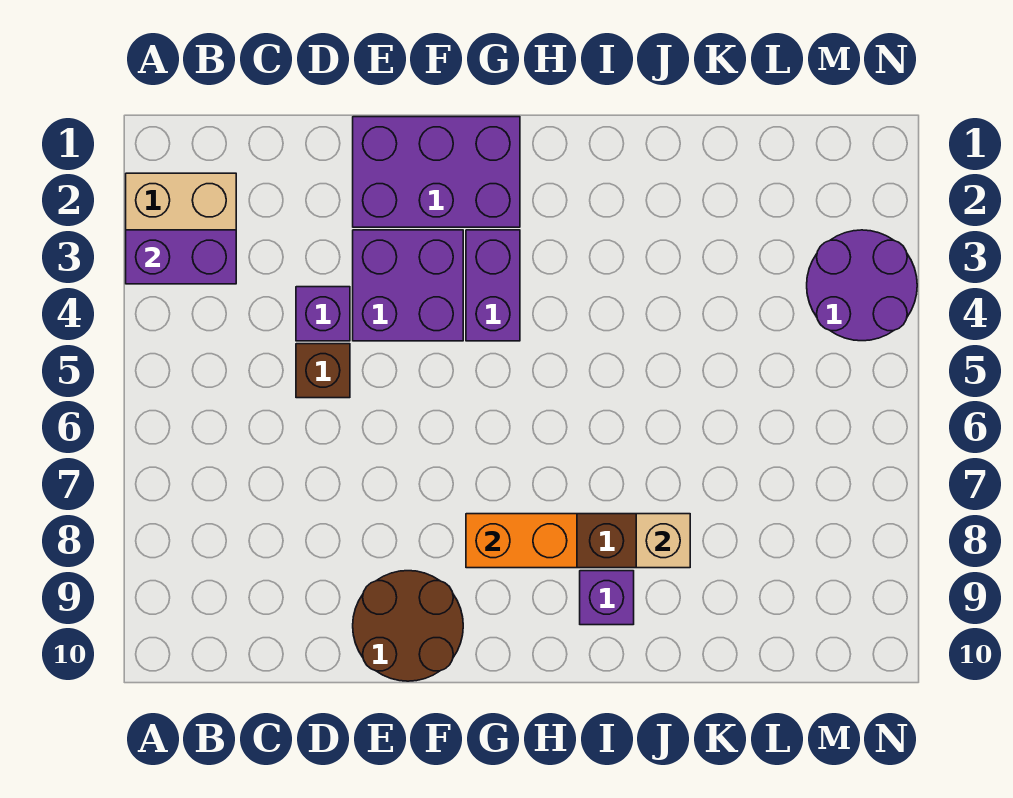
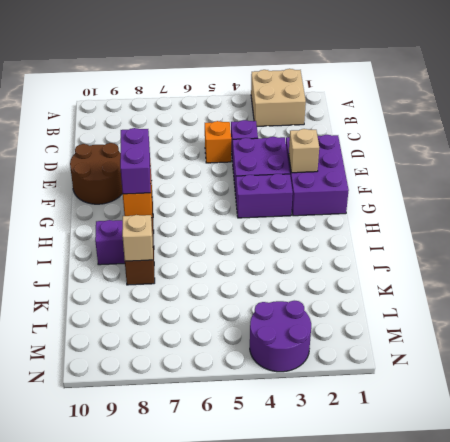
purple 1x2 brick [126,230,236,284] -> purple 1x2 brick moved to [120,128,151,194]
brown 1x1 brick [296,344,350,398] -> orange 1x1 brick [205,121,231,163]
none -> tan 1x1 brick [289,129,319,173]

